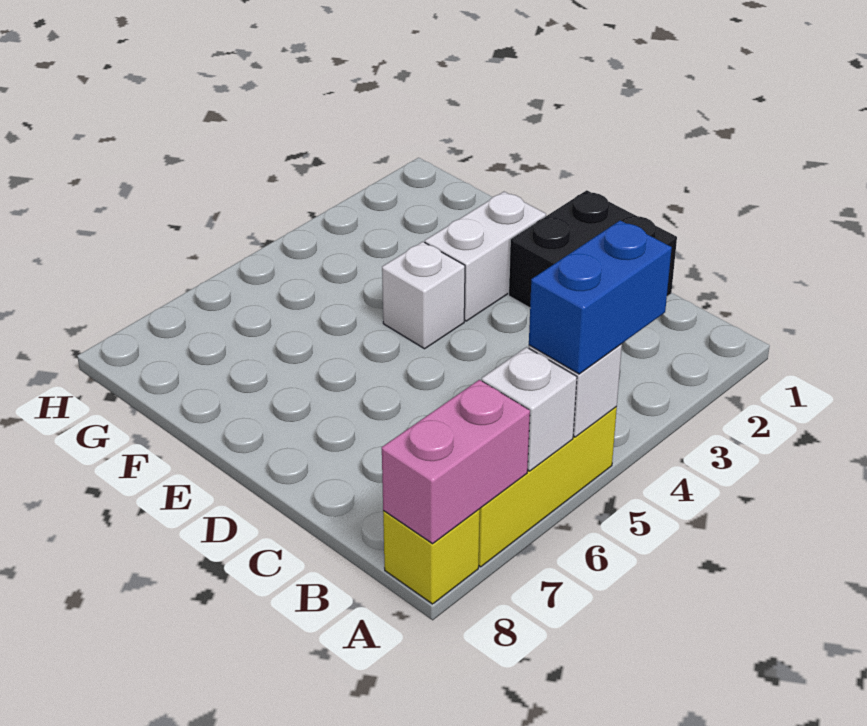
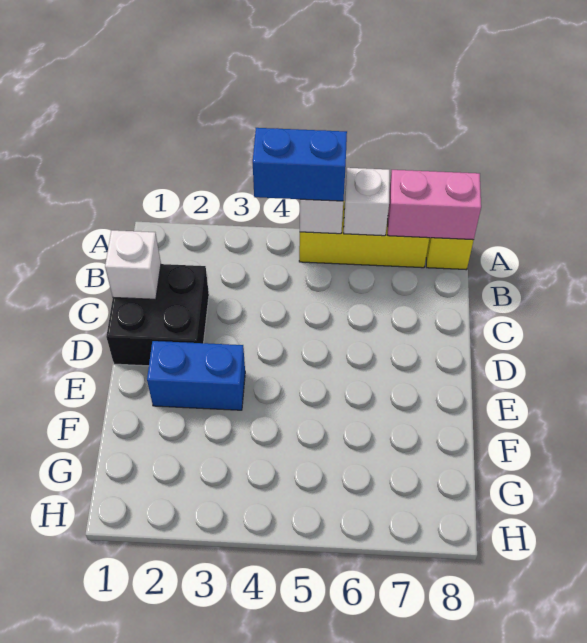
white 1x2 brick [425,192,546,321] -> blue 1x2 brick [147,341,245,410]
white 1x1 brick [382,242,465,349] -> white 1x1 brick moved to [105,230,161,299]

